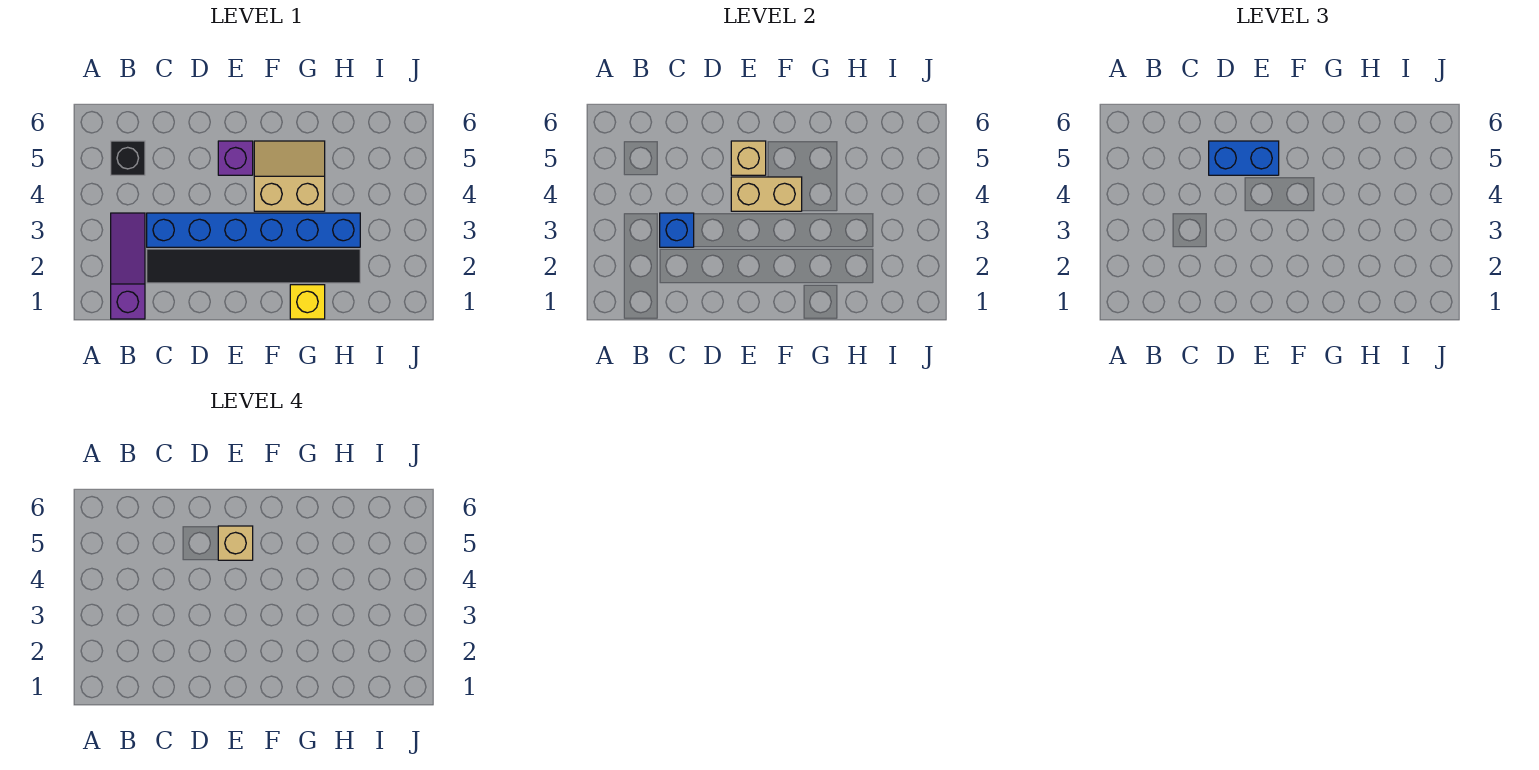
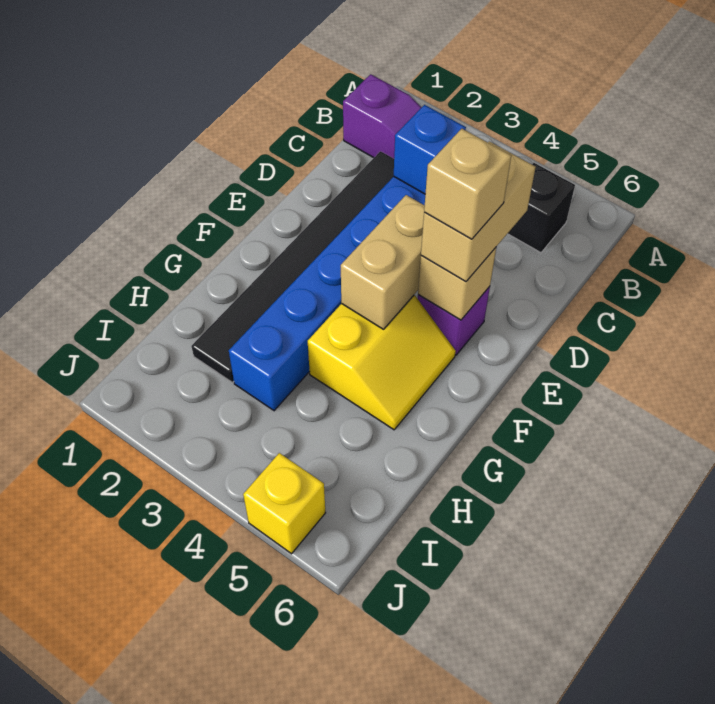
blue 1x2 brick [1209,141,1279,175] -> tan 1x2 brick [421,142,536,282]
tan 2x2 slope [254,141,325,211] -> yellow 2x2 slope [308,295,456,430]
yellow 1x1 brick [290,285,325,319] -> yellow 1x1 brick moved to [243,453,326,554]

